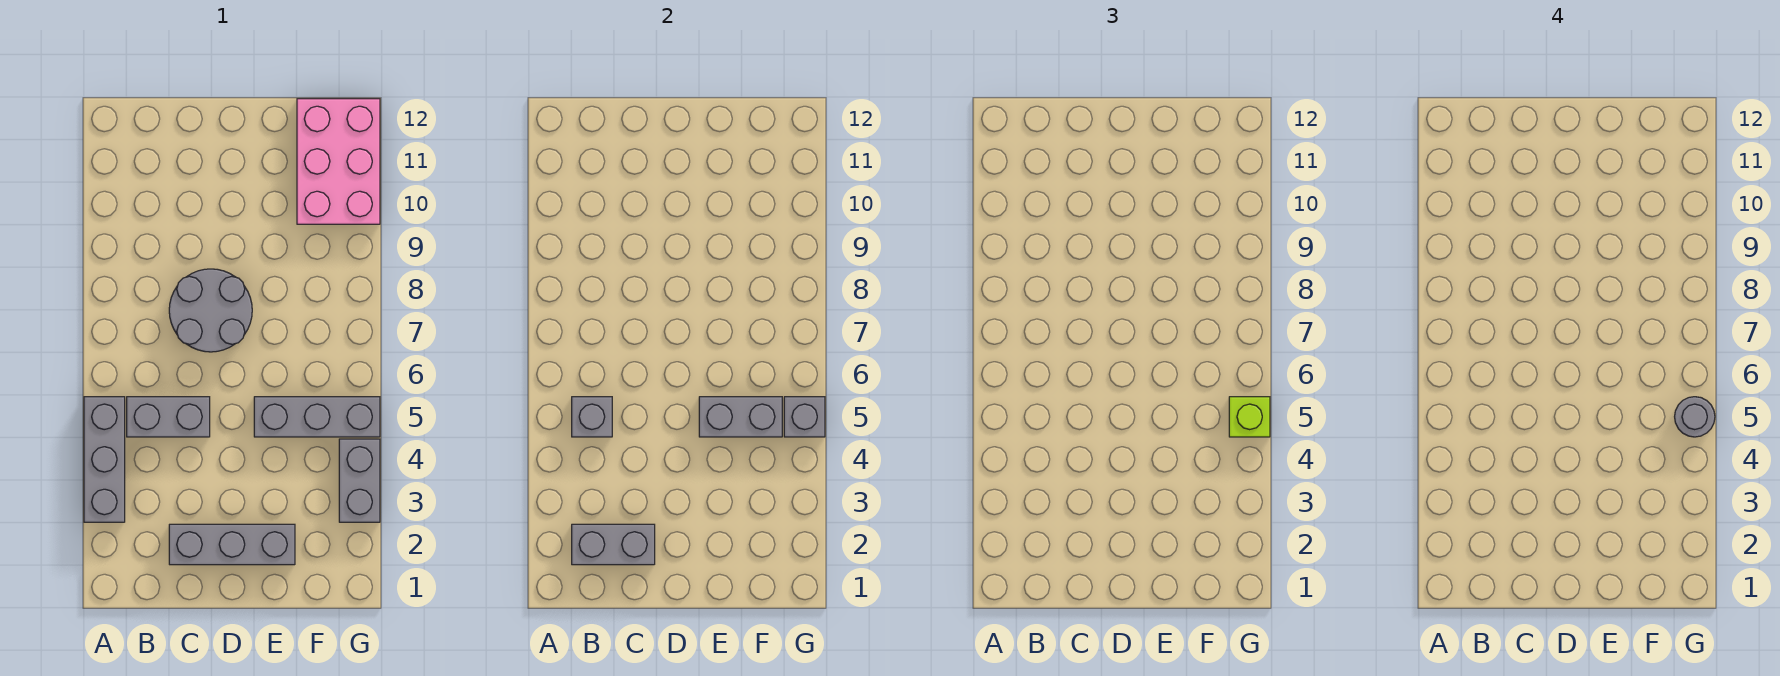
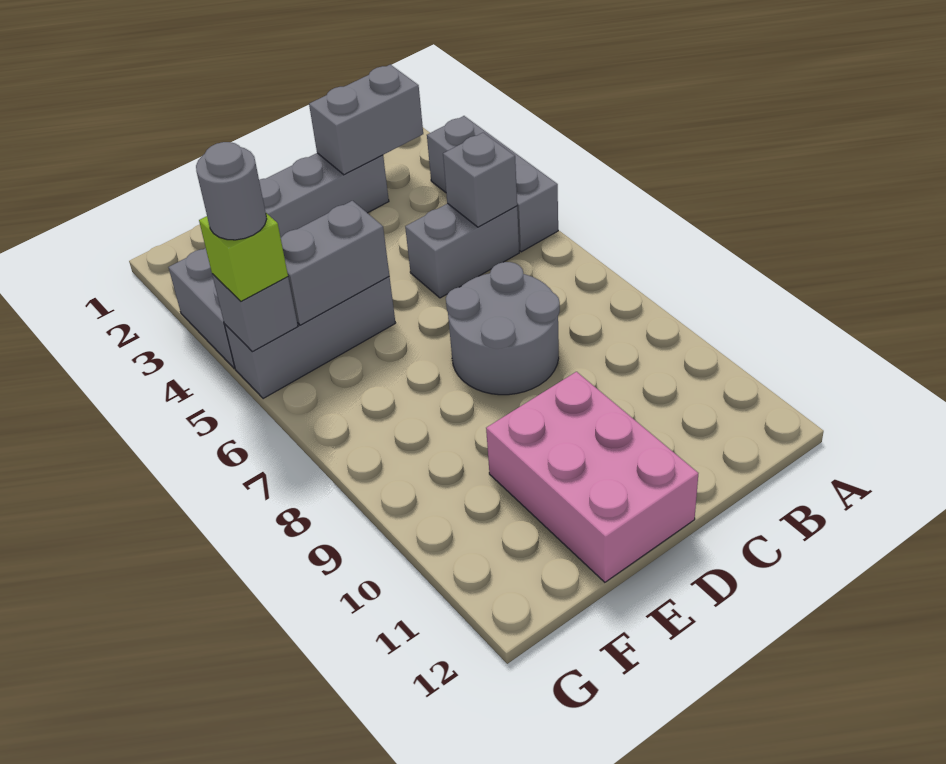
pink 2x3 brick [297,99,380,224] -> pink 2x3 brick moved to [486,372,698,582]

